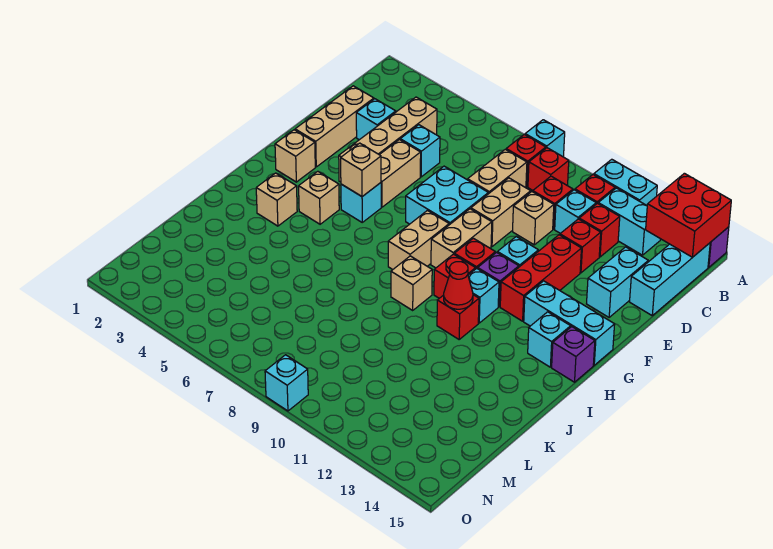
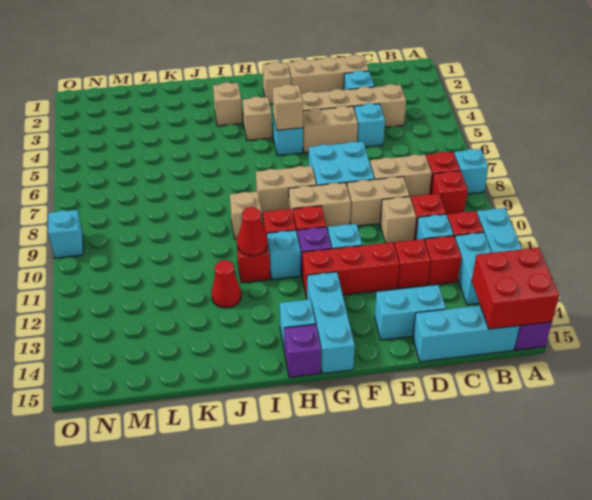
none -> red 1x1 cone [211,260,241,308]

